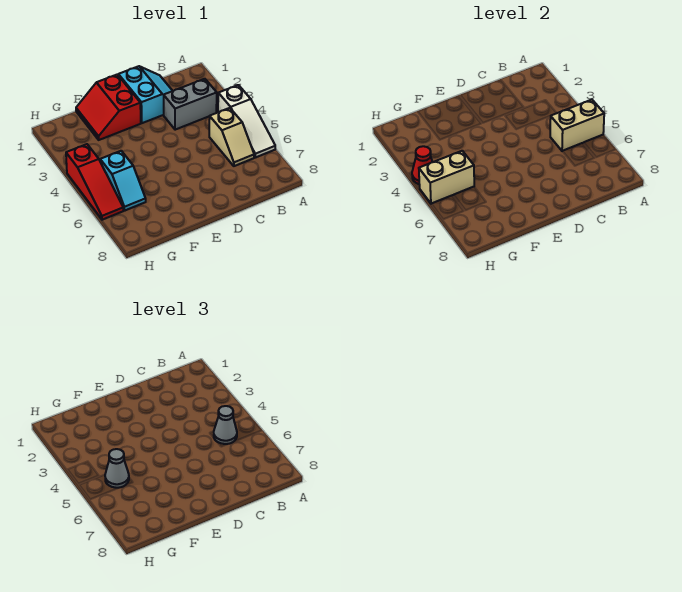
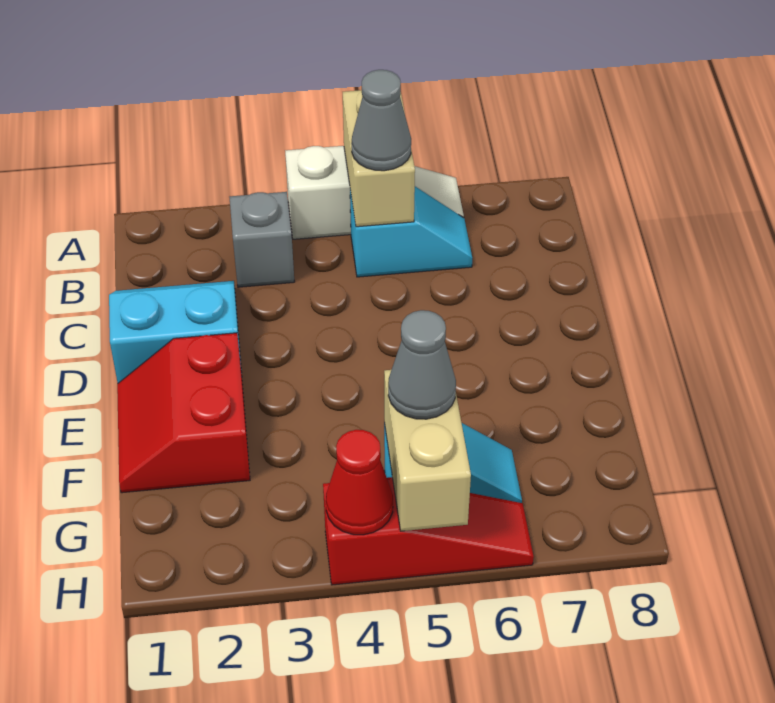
grey 1x2 brick [164,79,217,130] -> grey 1x1 brick [229,192,294,287]
tan 1x2 slope [209,108,254,166] -> cyan 1x2 slope [350,187,472,277]
red 2x2 slope [76,75,141,140] -> red 2x2 slope turned to [117,333,250,493]

